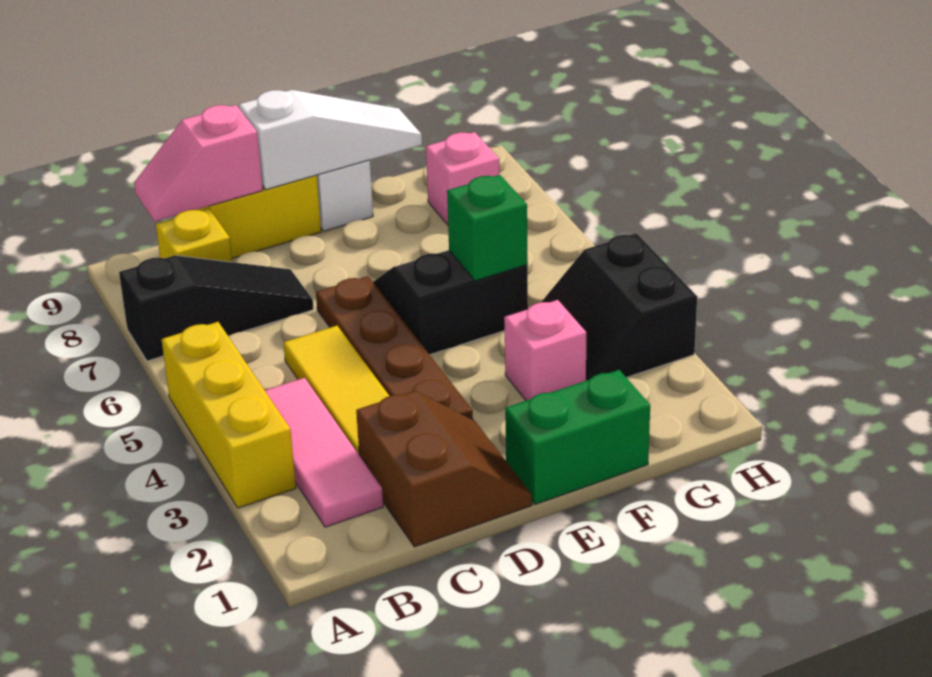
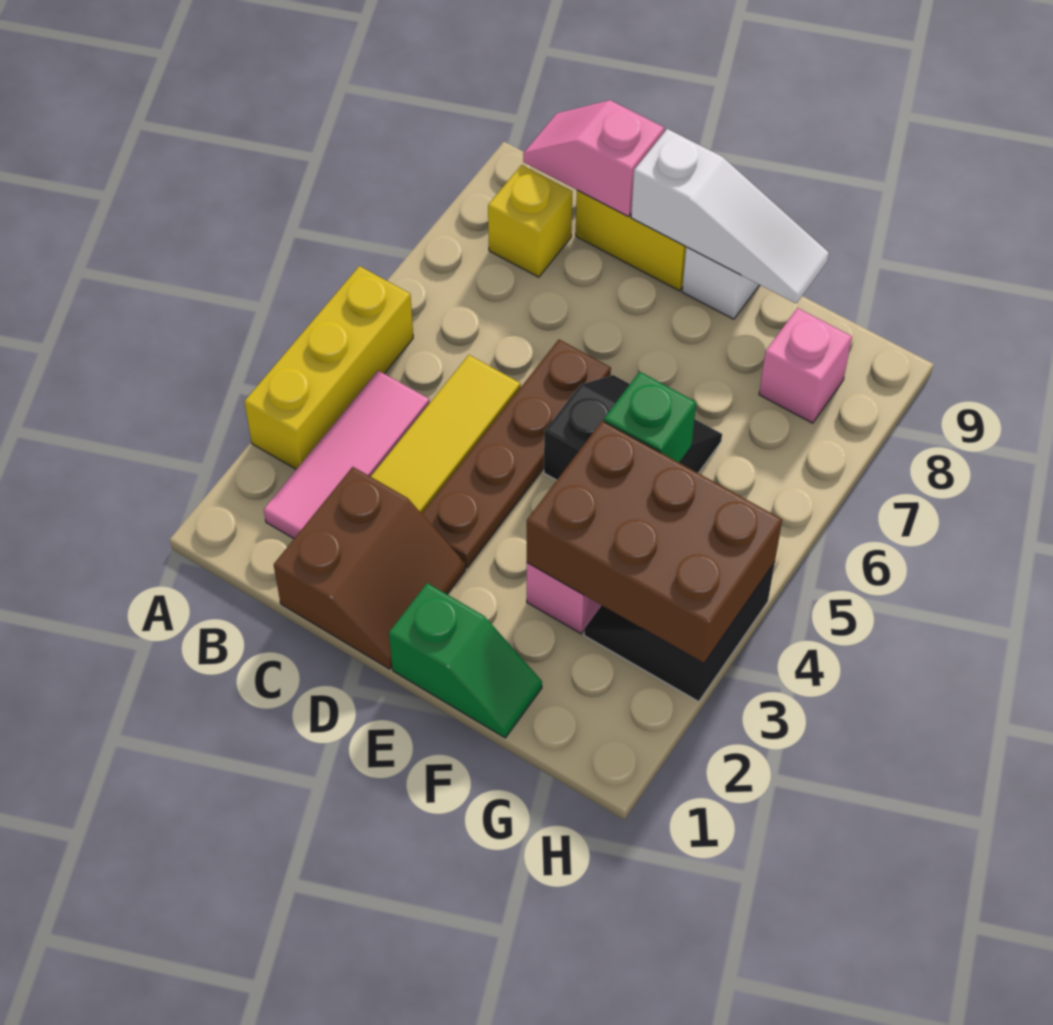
black 1x3 slope [119,255,313,361] -> none
green 1x2 brick [505,370,650,504] -> green 1x2 slope [389,583,542,738]
none -> brown 2x3 brick [527,421,782,664]

